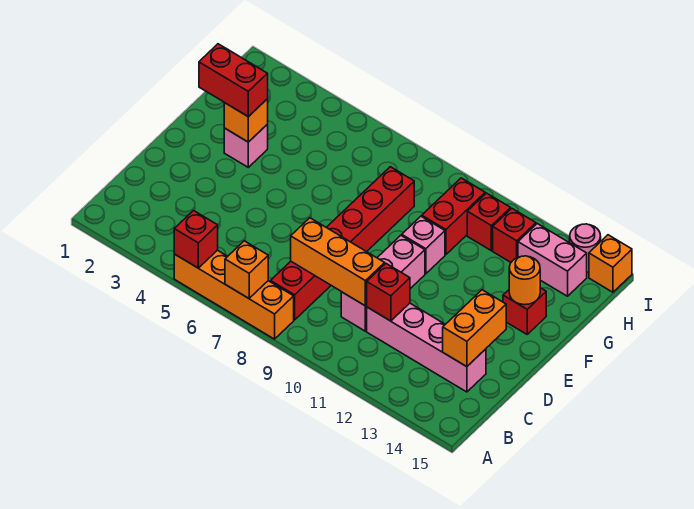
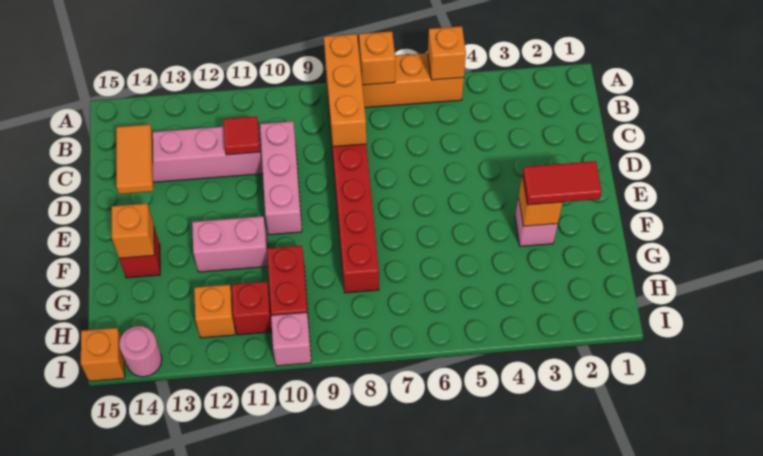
red 1x1 brick [174,211,218,268] -> orange 1x1 brick [428,26,466,80]
orange 1x3 brick [291,218,385,306] -> orange 1x3 brick turned to [324,34,366,147]
red 1x1 brick [367,264,410,321] -> red 1x1 tile [223,116,260,155]
orange 1x2 brick [443,290,506,367] -> orange 1x2 tile [116,124,153,194]
red 1x2 brick [199,44,268,117] -> red 1x2 tile [522,161,602,205]
pink 1x1 brick [402,216,445,274] -> pink 1x1 brick moved to [271,312,311,366]
orange 1x1 round brick [509,256,540,305] -> orange 1x1 brick [112,203,154,258]
red 1x1 brick [493,209,536,262] -> orange 1x1 brick [194,285,235,338]
pink 1x2 brick [518,224,587,296] -> pink 1x2 brick moved to [192,216,268,272]

